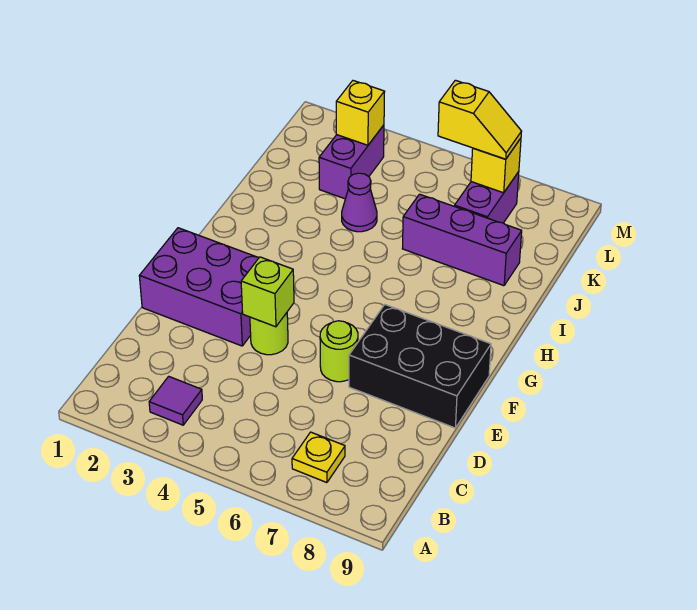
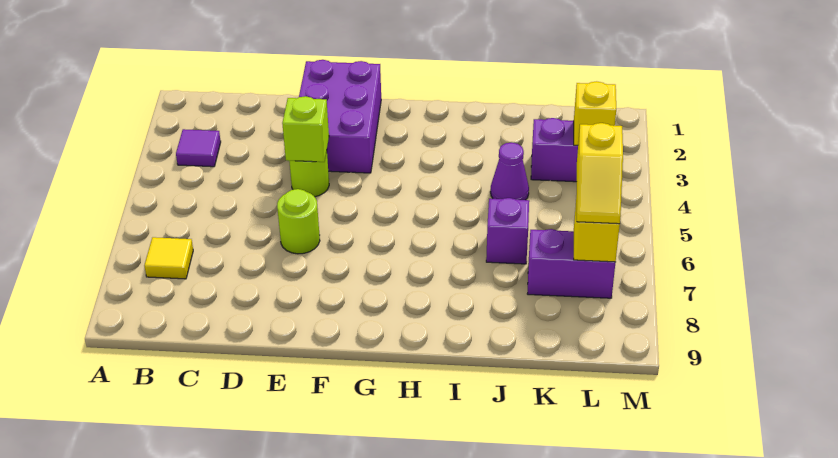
yellow 1x1 plate [292,432,345,483] -> yellow 1x1 tile [144,237,193,279]
black 2x3 brick [349,305,491,428] -> none
purple 1x3 brick [402,194,522,286] -> purple 1x1 brick [486,198,529,264]

